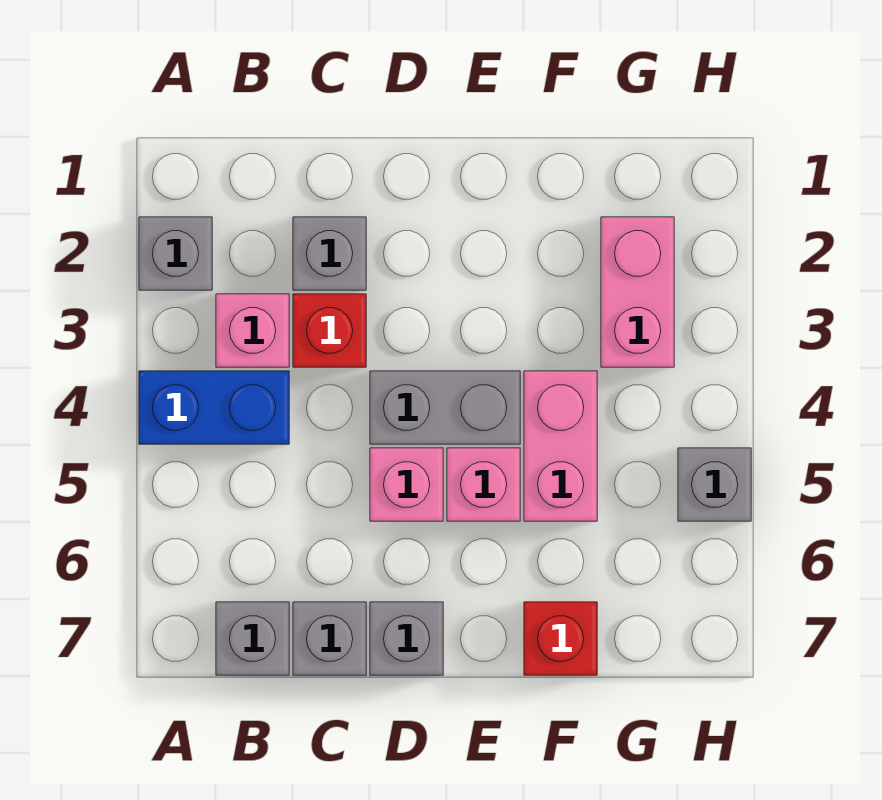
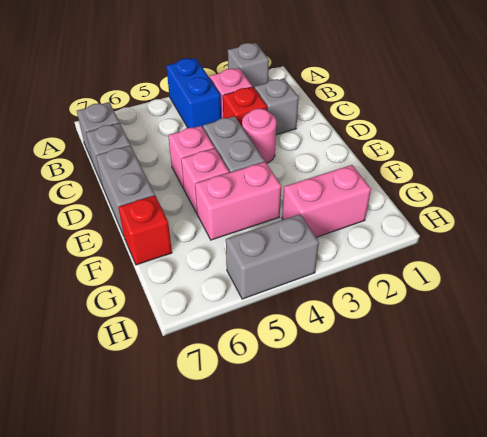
none -> pink 1x1 round brick [242,108,276,163]
grey 1x1 brick [370,602,443,675] -> grey 1x2 brick [96,145,155,236]
grey 1x1 brick [678,448,751,521] -> grey 1x2 brick [226,214,319,299]

